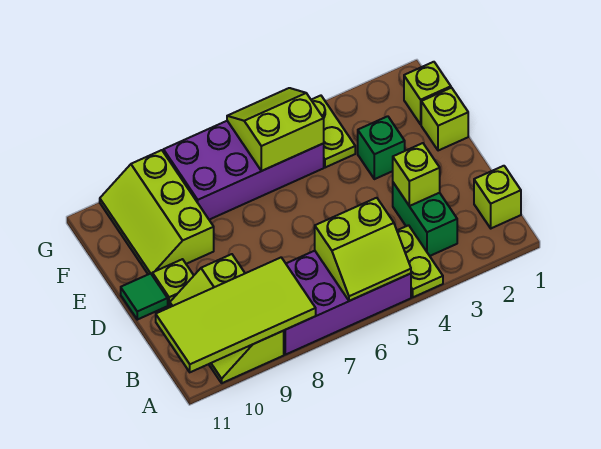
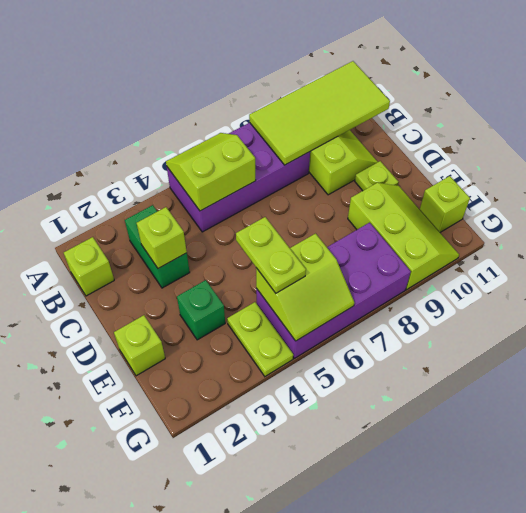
lime 1x2 plate [397,225,443,297] -> lime 1x2 plate moved to [236,217,306,293]
green 1x1 tile [121,273,168,320] -> none
lime 1x1 brick [404,62,451,124] -> lime 1x1 brick moved to [420,176,470,232]

